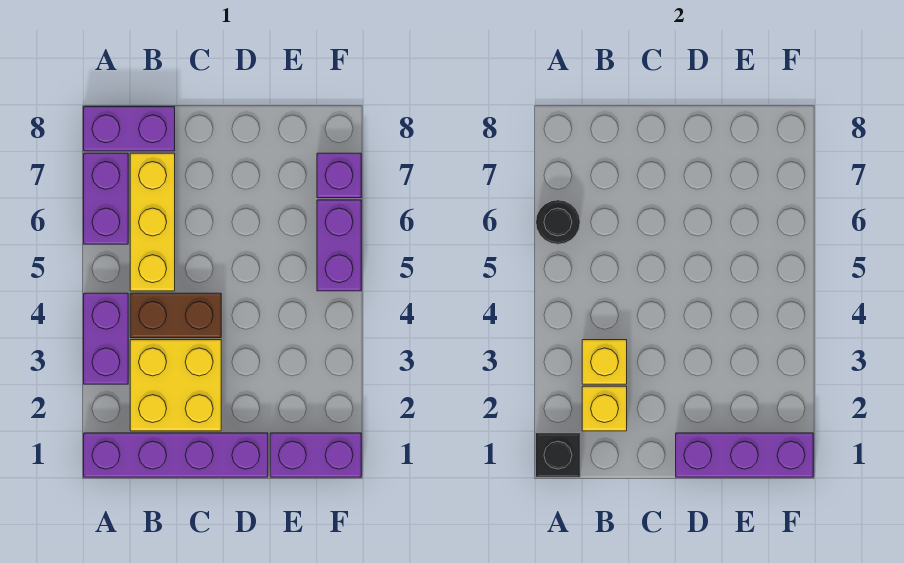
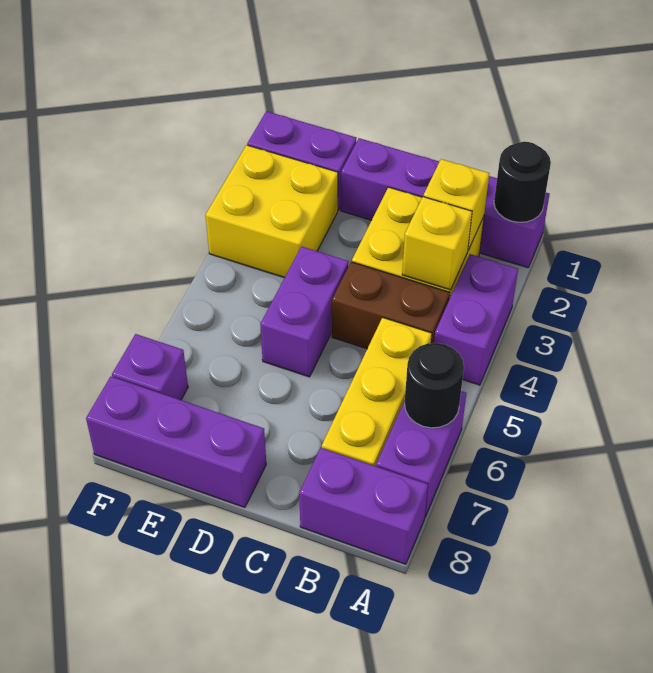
black 1x1 brick [536,433,580,477] -> black 1x1 round brick [494,142,551,222]
purple 1x3 brick [676,433,813,477] -> purple 1x3 brick moved to [86,377,266,507]
none -> yellow 2x2 brick [206,145,338,278]
purple 1x2 brick [317,200,361,291] -> purple 1x2 brick moved to [260,246,349,377]

